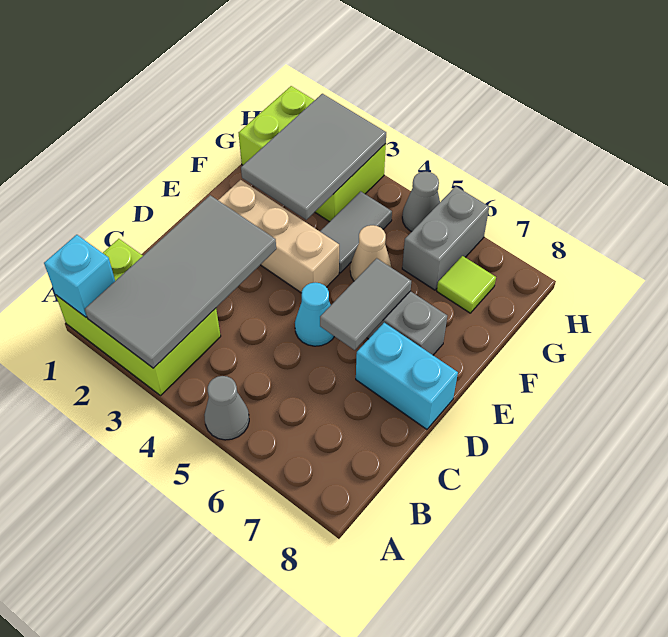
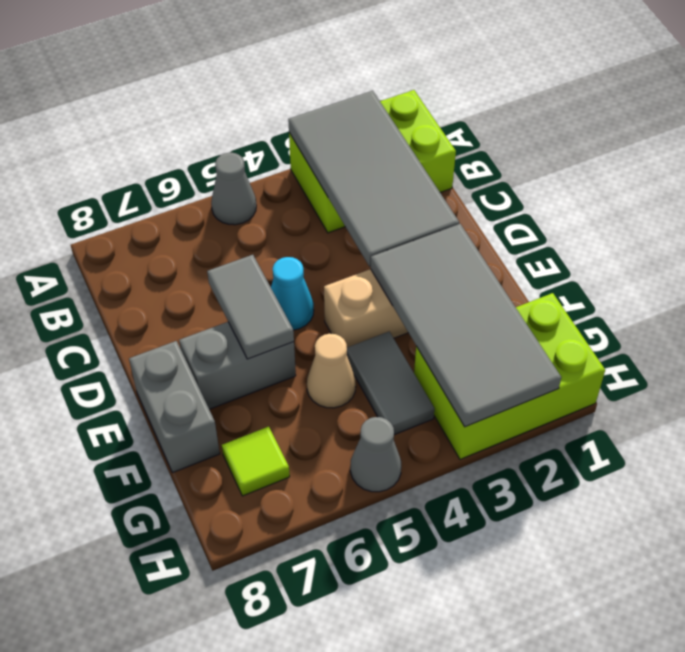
cyan 1x1 brick [44,235,115,317] -> none
cyan 1x2 brick [356,323,458,429] -> none
grey 2x3 tile [241,94,386,220] -> grey 2x4 tile [371,224,561,427]
grey 1x2 brick [402,186,489,290] -> grey 1x2 brick moved to [129,341,220,473]

